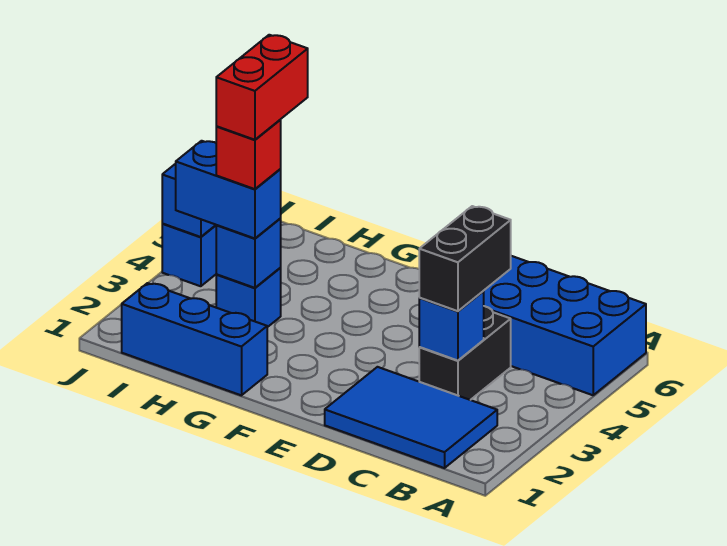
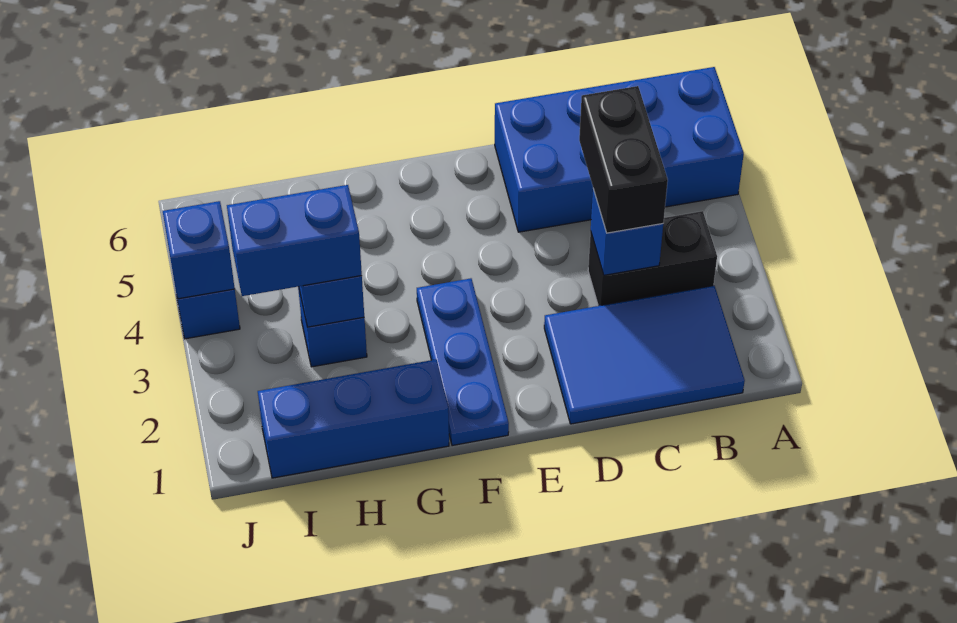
black 1x2 brick [419,306,511,400] -> black 1x2 brick turned to [588,211,717,306]
none -> blue 1x3 plate [417,278,509,446]
red 1x1 brick [216,120,281,189] -> none
red 1x2 brick [216,35,308,140] -> none

